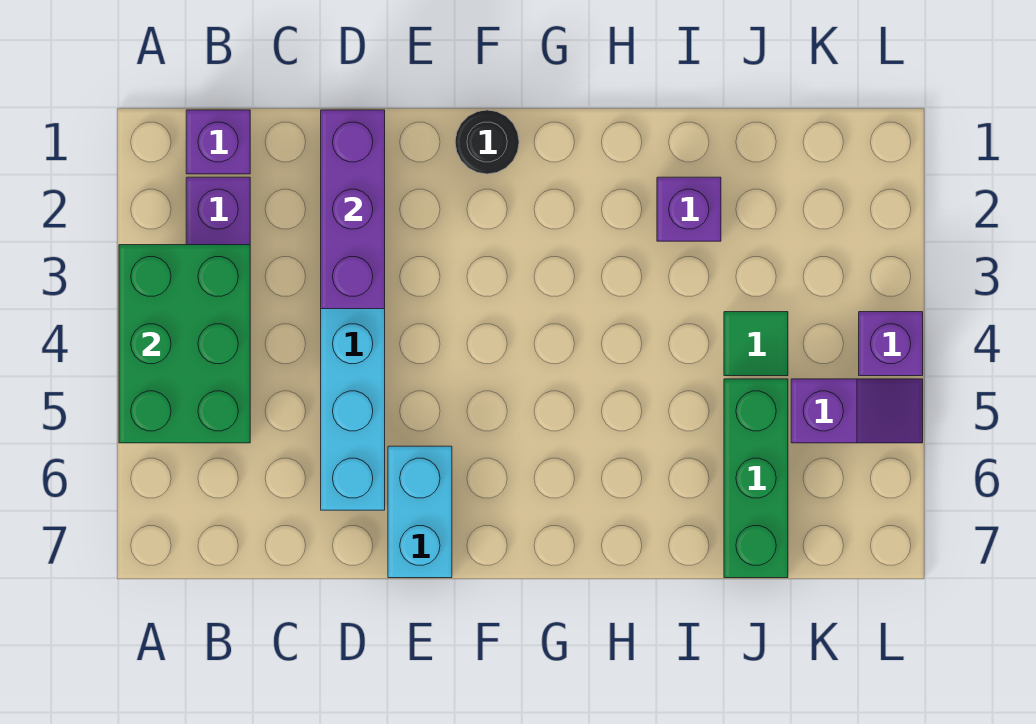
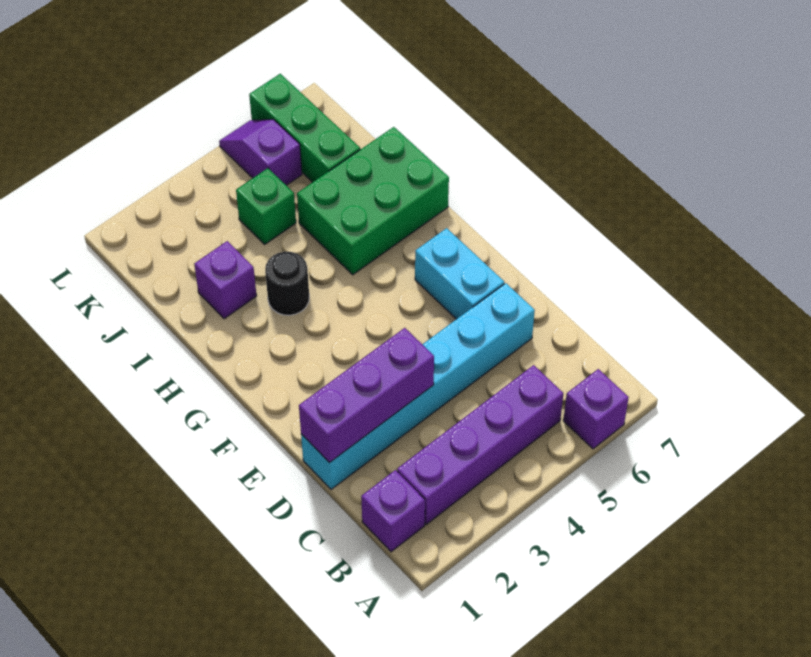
green 2x3 brick [119,245,250,443] -> green 2x3 brick moved to [297,127,449,275]
cyan 1x2 brick [388,446,452,578] -> cyan 1x2 brick turned to [415,228,504,319]
black 1x1 round brick [455,110,519,174] -> black 1x1 round brick moved to [265,252,309,315]
green 1x1 tile [724,312,788,376] -> green 1x1 brick [236,168,296,244]
green 1x3 brick [724,379,788,578] -> green 1x3 brick turned to [249,74,360,182]
purple 1x1 brick [859,312,923,376] -> purple 1x1 brick moved to [563,369,629,449]

